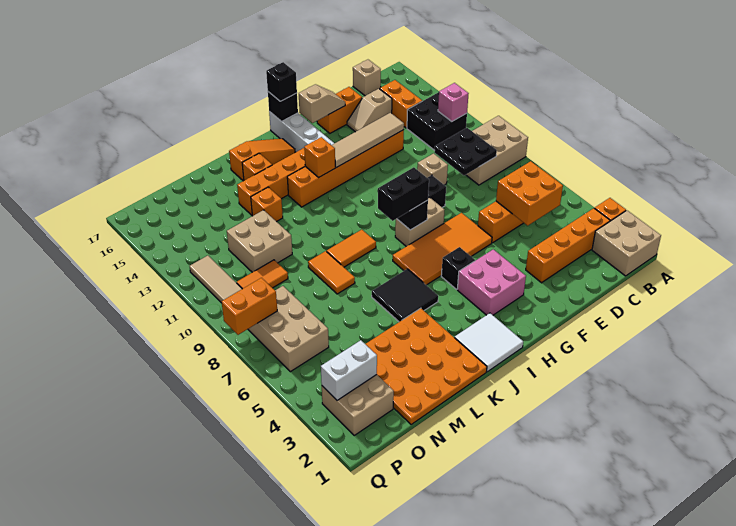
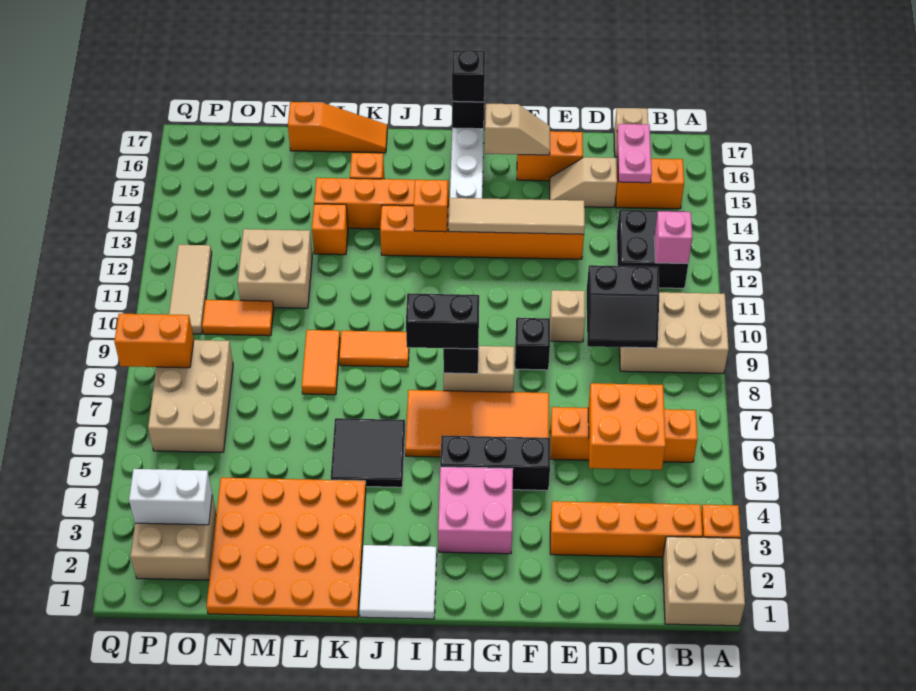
black 2x2 plate [434,128,497,175] -> black 2x2 slope [587,265,659,348]
orange 1x2 brick [380,80,422,128] -> orange 1x2 brick turned to [616,159,684,209]
none -> pink 1x2 plate [617,124,652,183]
black 1x1 brick [441,247,475,289] -> black 1x3 brick [440,435,550,490]
orange 1x3 slope [229,139,295,181] -> orange 1x3 slope moved to [288,102,387,153]

